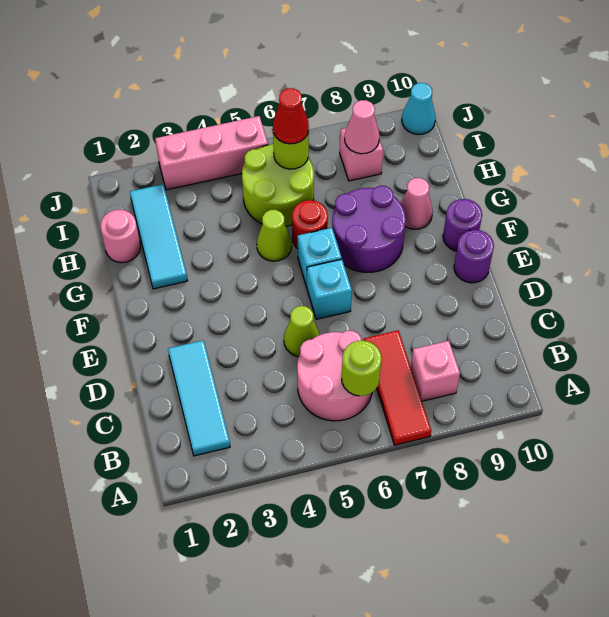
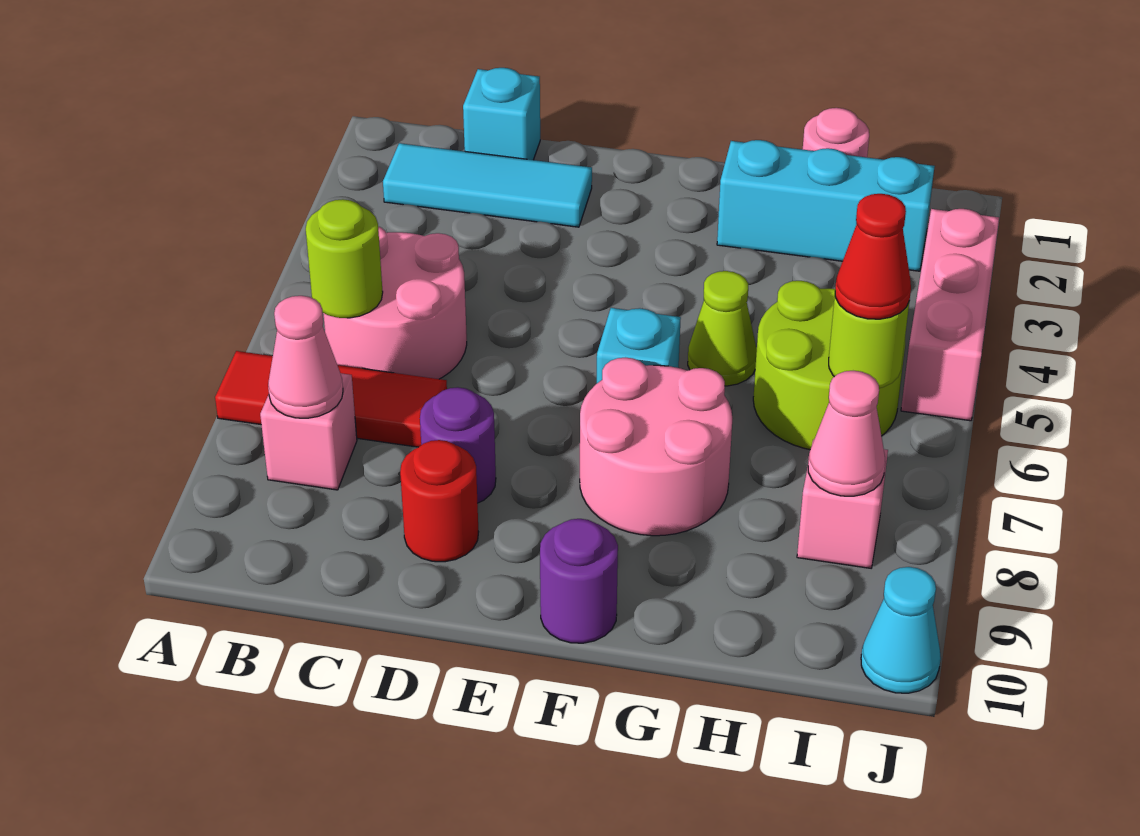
lime 1x1 cone [284,306,320,357] -> none
cyan 1x1 brick [307,259,352,319] -> cyan 1x1 brick moved to [463,68,540,160]
purple 1x1 round brick [454,230,494,283] -> purple 1x1 round brick moved to [420,387,496,503]
purple 2x2 round brick [332,186,406,273] -> pink 2x2 round brick [580,358,732,536]
cyan 1x3 tile [130,184,188,289] -> cyan 1x3 brick [717,140,935,271]
red 1x1 round brick [292,200,328,249] -> red 1x1 round brick moved to [400,440,478,562]
pink 1x1 cone [401,178,433,229] -> pink 1x1 cone moved to [268,296,343,418]

